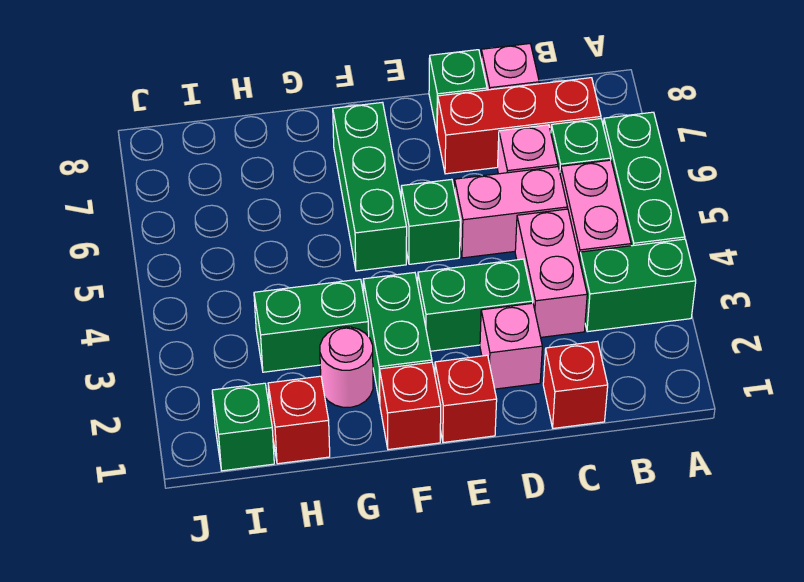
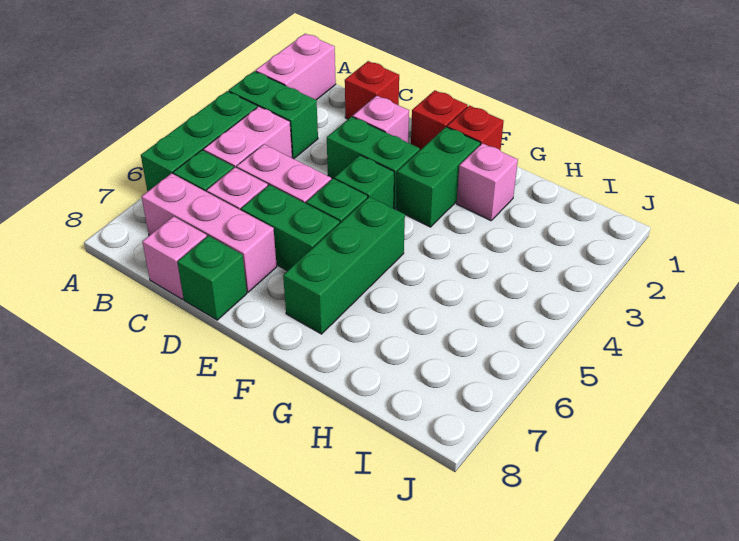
red 1x3 brick [437,78,601,174] -> pink 1x3 brick [142,173,277,292]
pink 1x2 brick [515,209,587,337] -> pink 1x2 brick moved to [255,34,336,100]
pink 1x1 round brick [320,327,373,407] -> pink 1x1 brick [457,143,518,221]
green 1x2 brick [254,279,369,372] -> green 1x2 brick moved to [241,185,340,271]
red 1x1 brick [268,376,330,464] -> none
green 1x1 brick [212,383,274,471] -> green 1x1 brick moved to [334,155,394,208]

